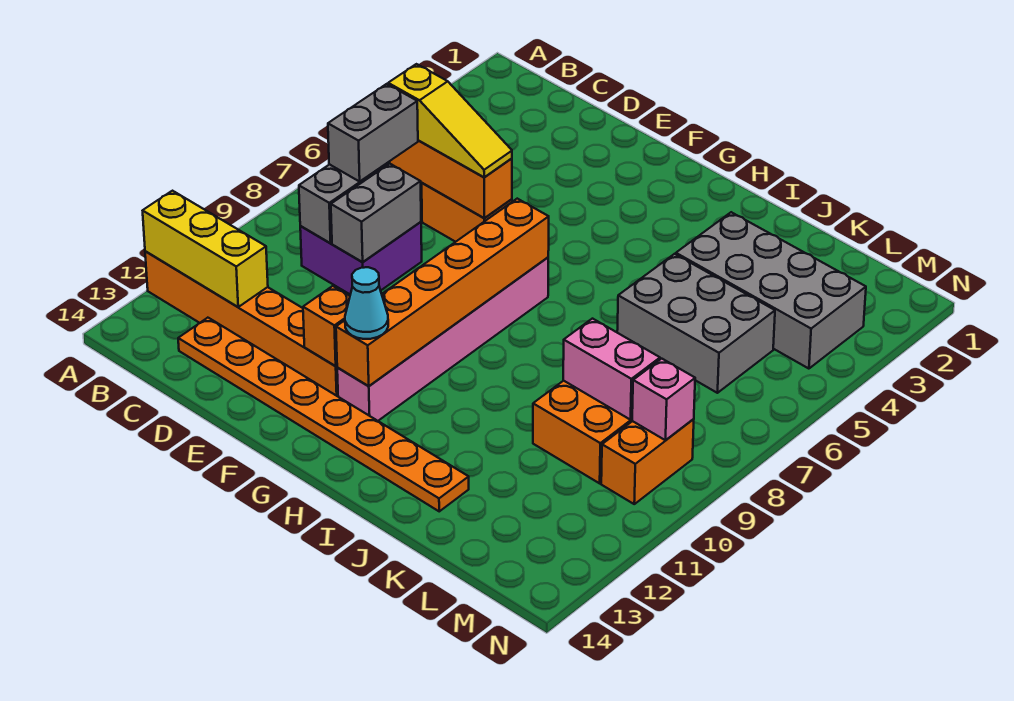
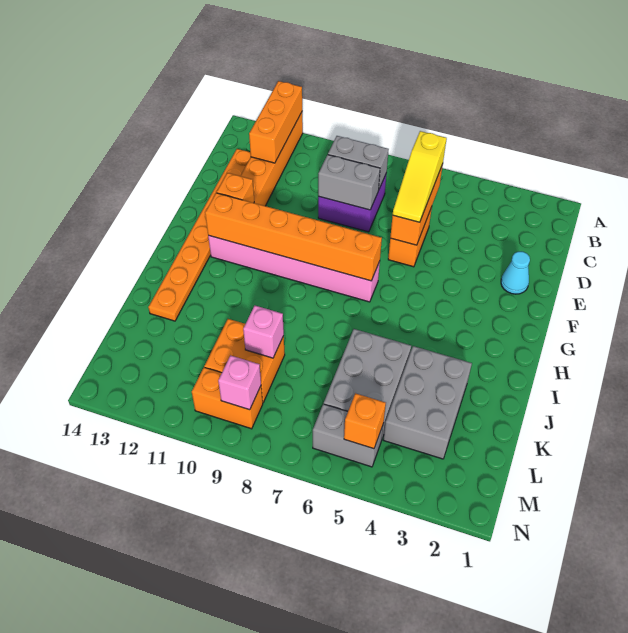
yellow 1x3 brick [143,191,268,307] -> orange 1x3 brick [249,81,302,163]
grey 1x2 brick [328,84,418,182] -> grey 1x2 brick moved to [313,404,384,467]
cyan 1x1 cone [345,267,388,339] -> cyan 1x1 cone moved to [501,252,530,294]
grey 2x4 brick [676,212,866,369] -> grey 2x3 brick [383,346,472,459]
pink 1x2 brick [563,319,660,420] -> pink 1x1 brick [243,306,284,358]
none -> orange 1x1 brick [344,393,386,449]

